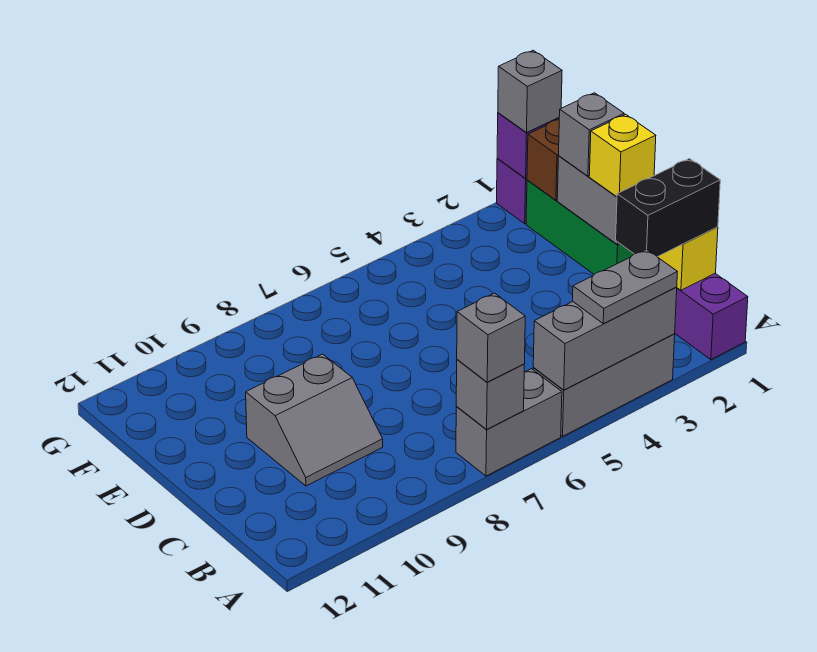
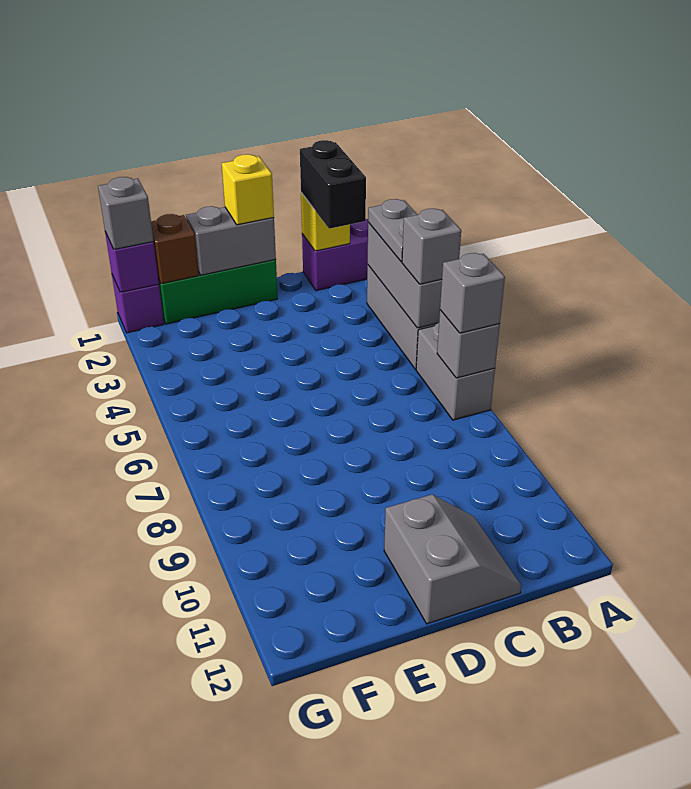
grey 2x2 slope [246,354,383,486] -> grey 2x2 slope moved to [384,495,521,624]
grey 1x1 brick [559,93,624,176] -> grey 1x1 brick moved to [402,209,461,284]

